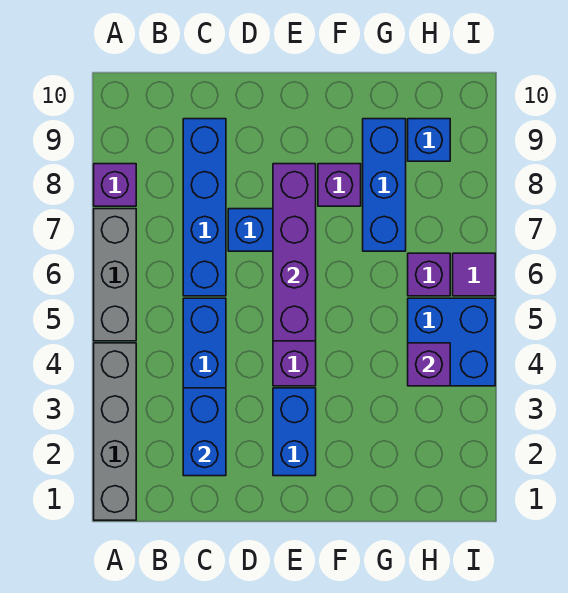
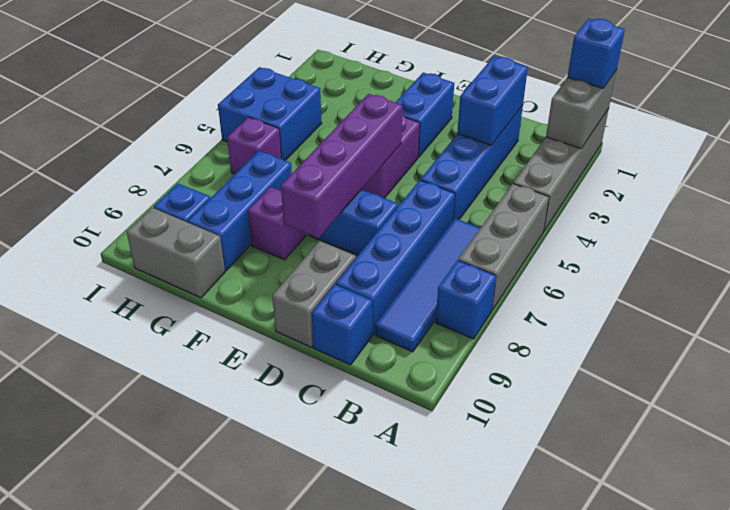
none -> grey 1x2 brick [546,71,616,149]
none -> blue 1x1 brick [567,19,625,88]
purple 1x1 brick [94,164,136,206] -> blue 1x1 brick [436,260,496,339]
none -> blue 1x4 tile [375,219,480,352]
none -> blue 1x1 brick [312,284,373,365]
none -> grey 1x2 brick [272,241,356,347]
none -> grey 1x2 brick [127,208,225,298]
purple 1x1 brick [408,343,450,386] -> none
purple 1x1 tile [453,253,495,296] -> none

